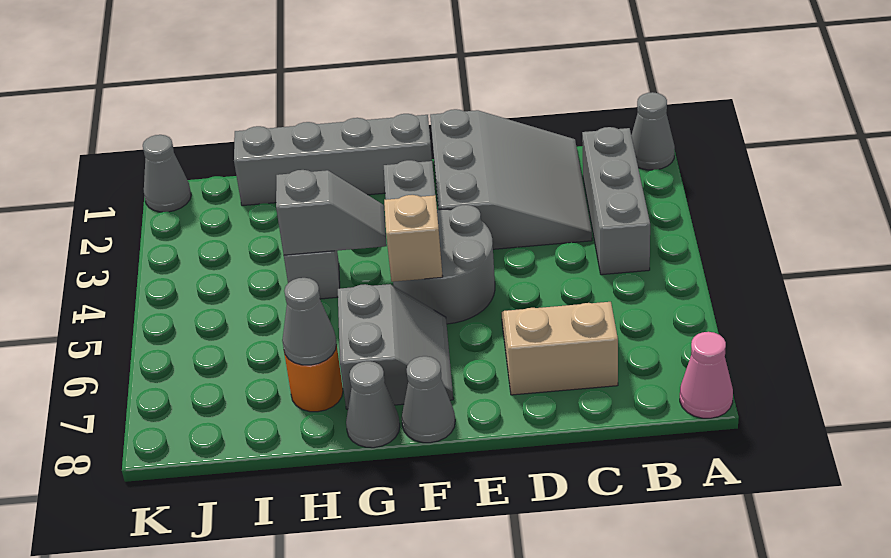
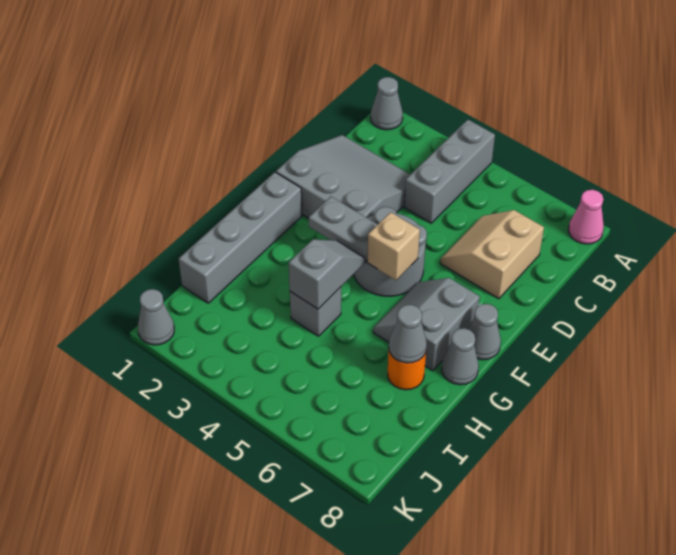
grey 1x3 brick [582,127,650,275] -> grey 1x3 brick turned to [404,120,495,223]
grey 2x2 slope [338,284,453,409] -> grey 2x2 slope turned to [373,278,480,370]

